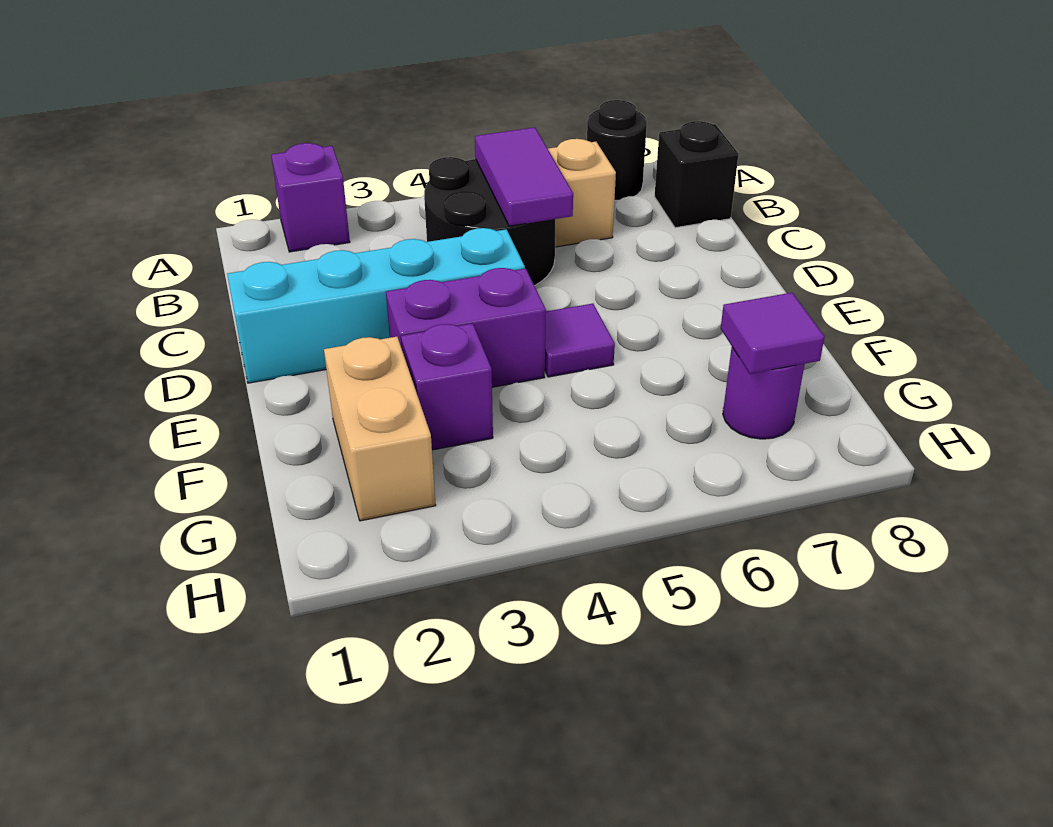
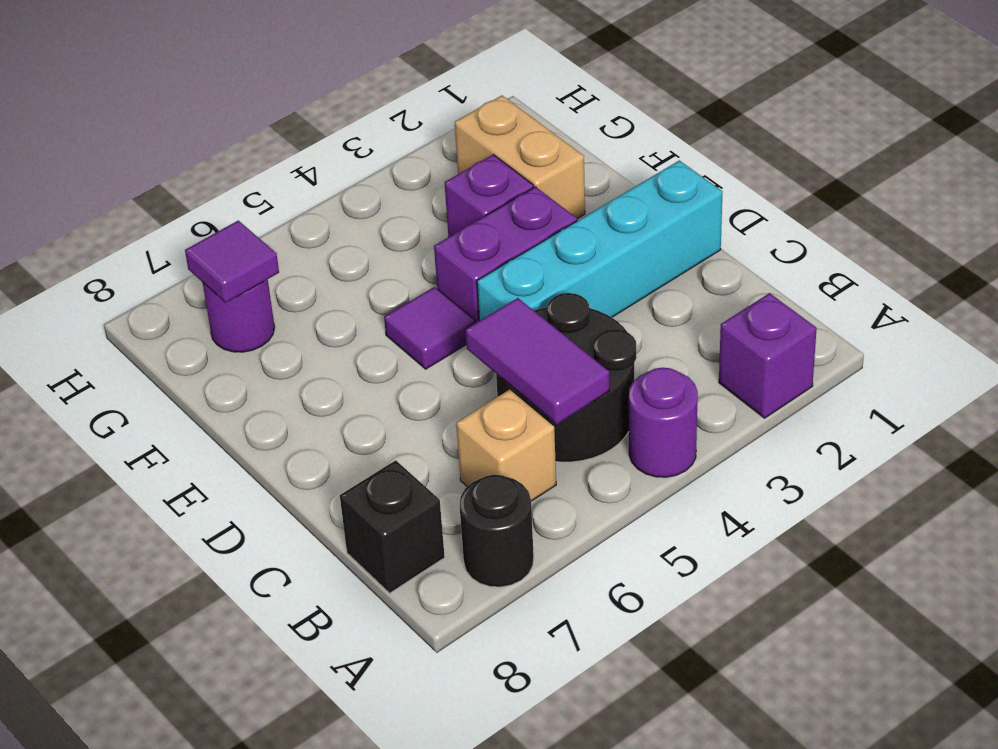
none -> purple 1x1 round brick [629,368,698,477]

